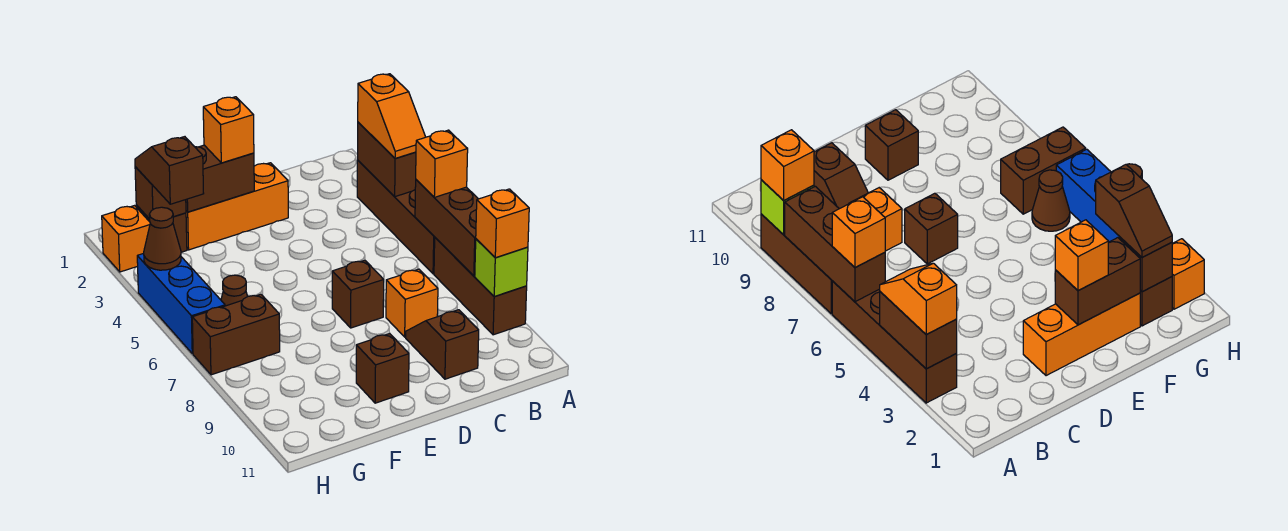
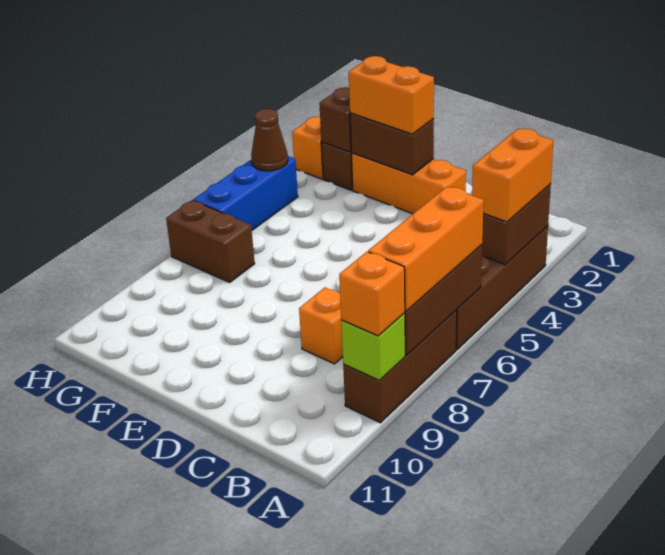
orange 1x2 slope [358,74,425,158] -> orange 1x2 brick [472,129,554,222]
orange 1x1 brick [416,130,468,197] -> orange 1x3 brick [368,186,484,311]
brown 1x2 slope [406,310,479,379] -> none
brown 1x1 brick [332,260,384,328] -> none
orange 1x1 brick [203,97,254,163] -> orange 1x2 brick [349,56,434,134]
brown 1x1 brick [356,333,409,403] -> none
brown 1x2 slope [135,137,204,204] -> none
brown 1x1 cone [221,275,248,306] -> none

